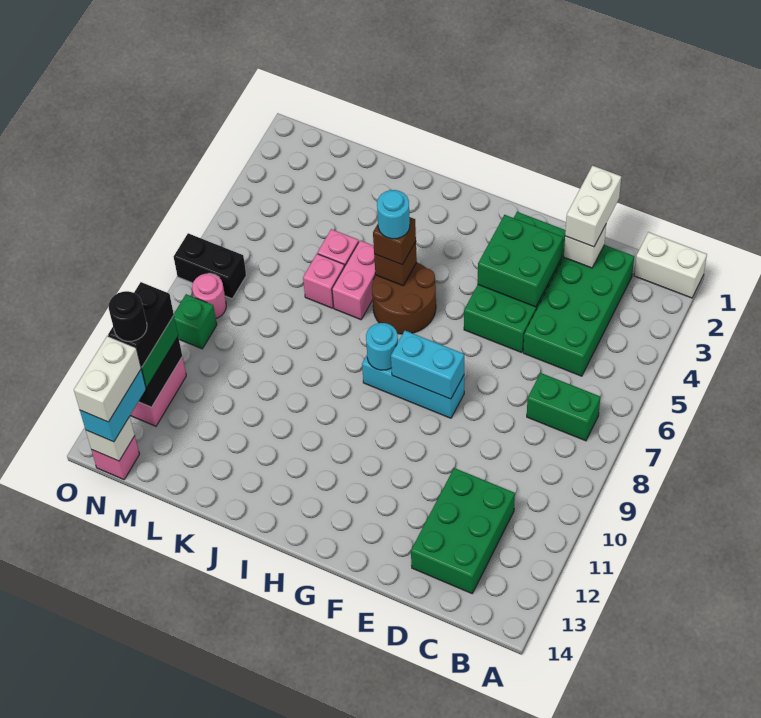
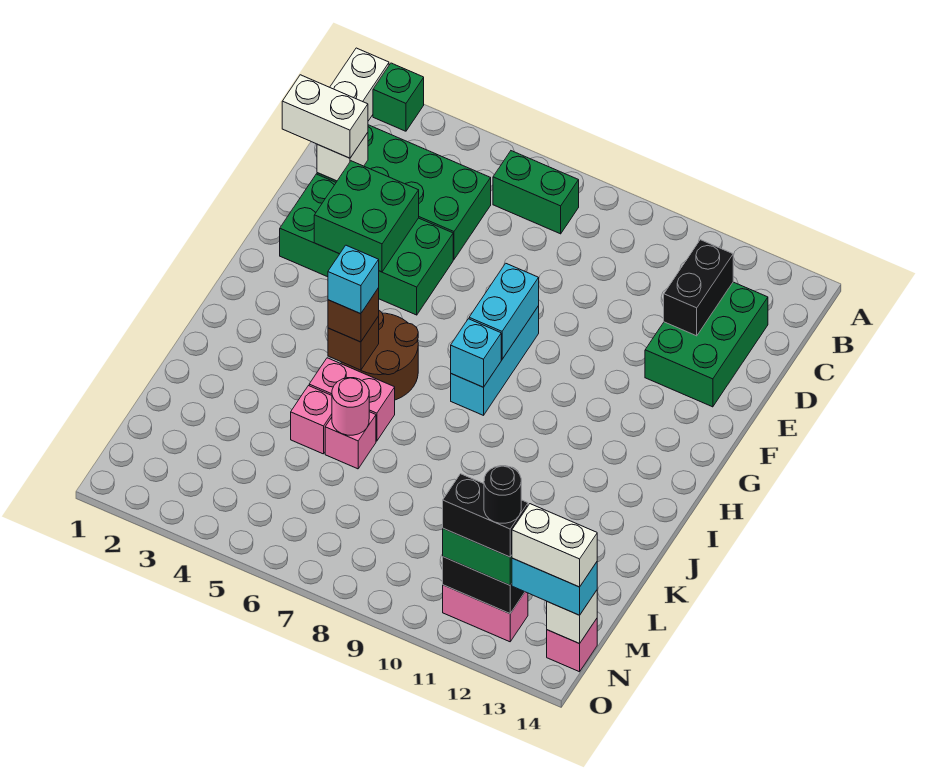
green 1x2 brick [527,373,600,441] -> green 1x2 brick turned to [493,151,579,234]
green 2x3 brick [411,468,515,593] -> green 2x3 brick turned to [645,282,768,407]
cyan 1x1 round brick [366,323,398,370] -> cyan 1x1 brick [451,319,501,387]
cyan 1x1 round brick [377,190,410,239] -> cyan 1x1 brick [328,245,379,314]
black 1x2 brick [174,233,246,299] -> black 1x2 brick moved to [664,240,733,336]
pink 1x1 round brick [192,273,226,318] -> pink 1x1 round brick moved to [332,378,369,435]
green 1x1 brick [174,294,217,349] -> green 1x1 brick moved to [373,63,424,131]

